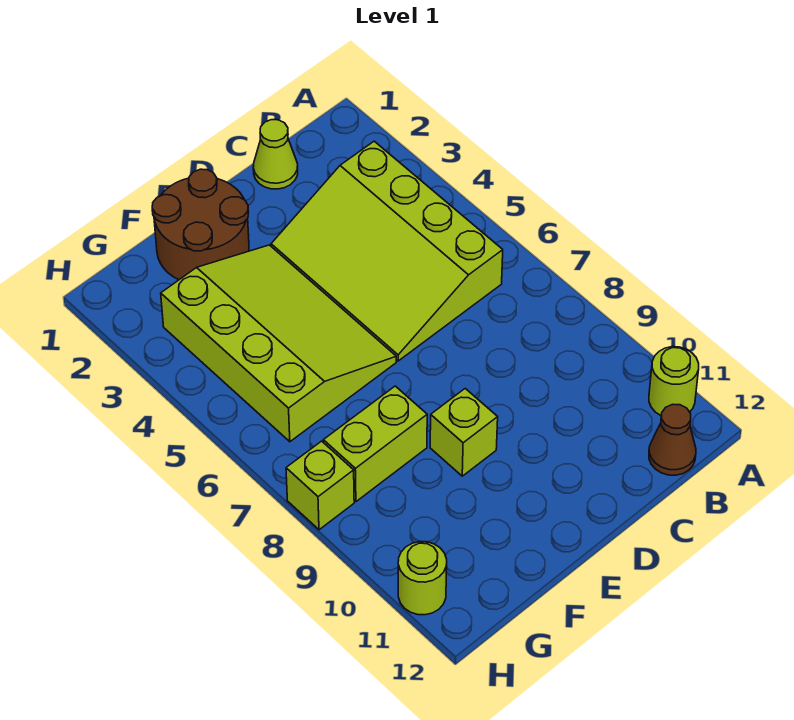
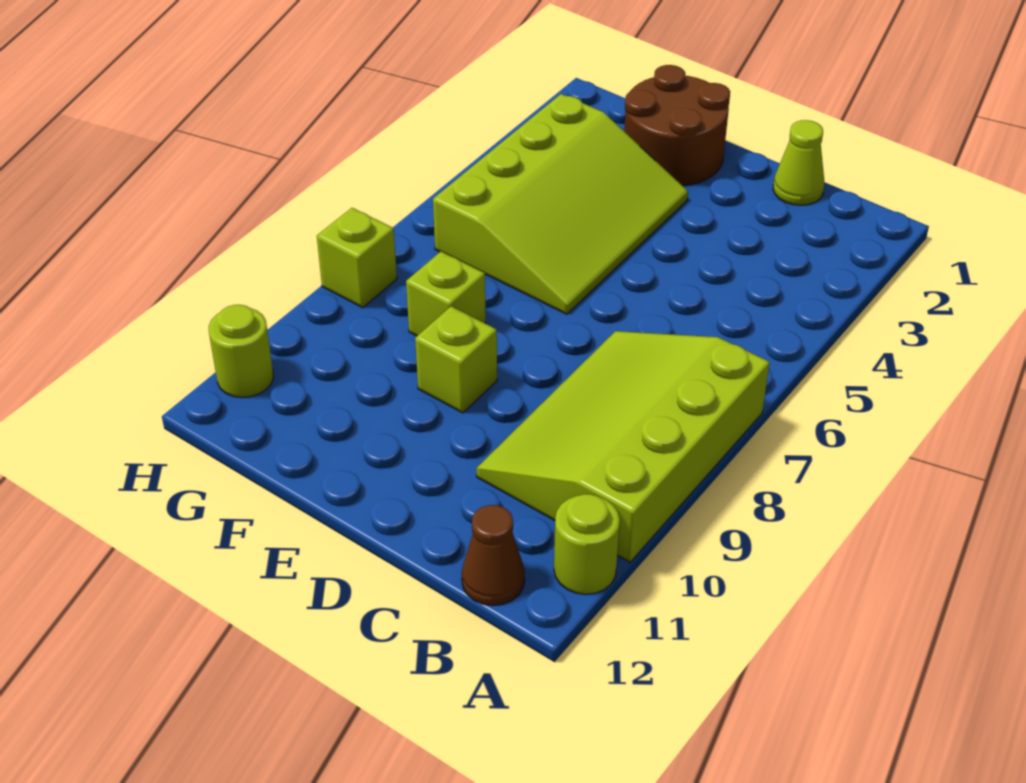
lime 3x4 slope [271,141,503,361] -> lime 3x4 slope moved to [476,331,770,562]
lime 1x2 brick [323,386,427,502] -> lime 1x1 brick [406,252,486,336]

